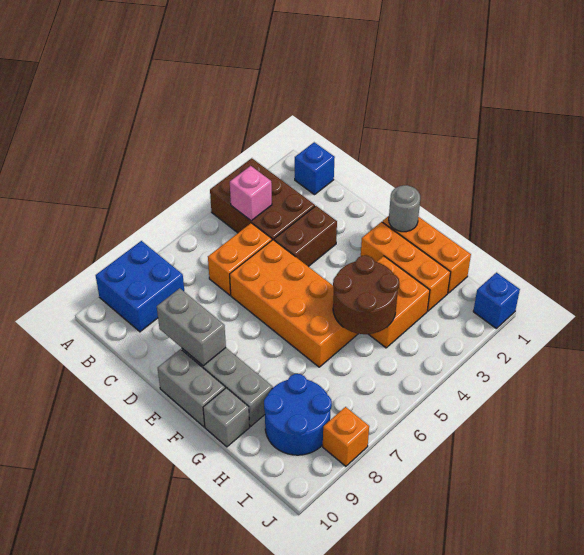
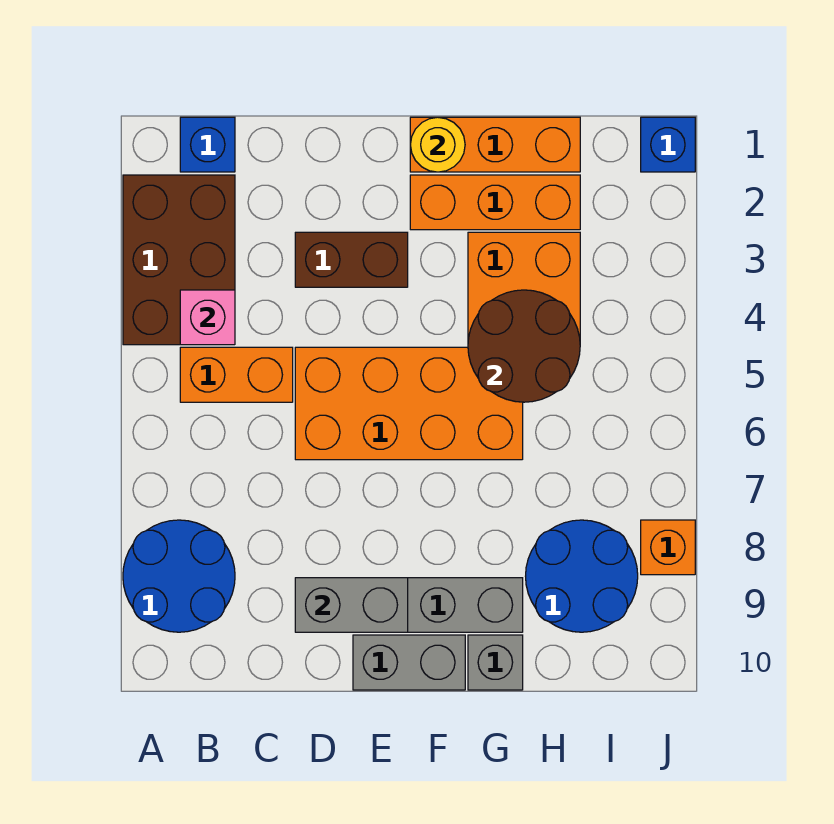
brown 2x3 brick [210,158,315,240] -> brown 2x3 brick turned to [123,175,235,345]
blue 2x2 brick [96,241,184,332] -> blue 2x2 round brick [123,520,235,632]
orange 1x2 brick [208,223,272,295] -> orange 1x2 brick turned to [180,347,293,402]
brown 1x2 brick [274,206,337,267] -> brown 1x2 brick turned to [295,232,408,287]
grey 1x1 round brick [389,185,420,232] -> yellow 1x1 round brick [410,117,465,172]

